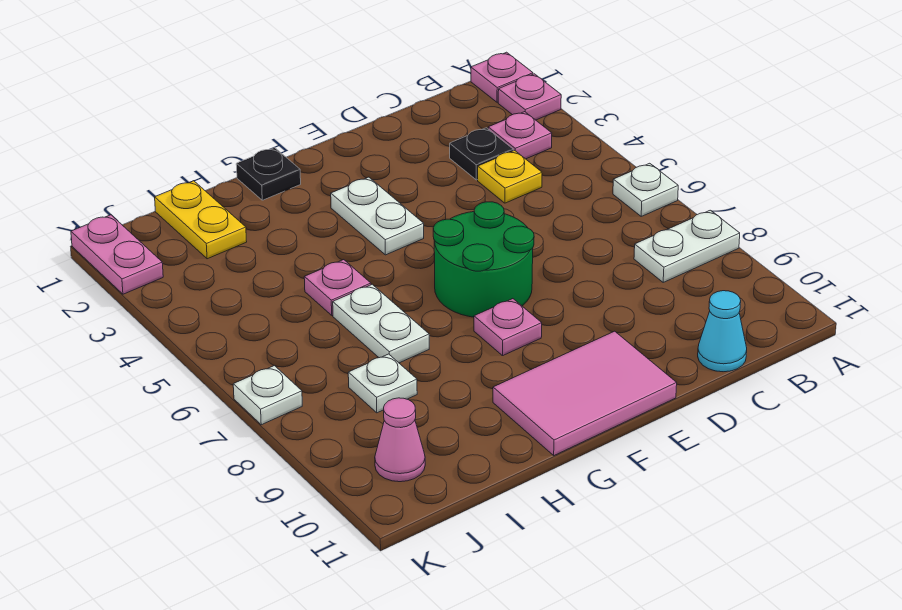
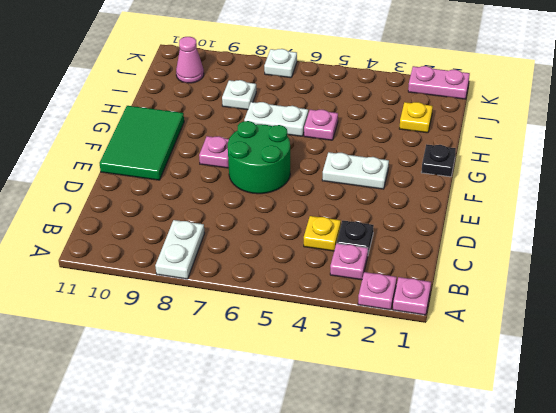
white 1x1 plate [613,163,678,216] -> none
cyan 1x1 cone [698,291,747,372] -> none
pink 2x3 tile [493,331,677,455] -> green 2x3 tile [100,106,184,180]
yellow 1x2 plate [155,181,247,259] -> yellow 1x1 plate [399,102,433,133]

